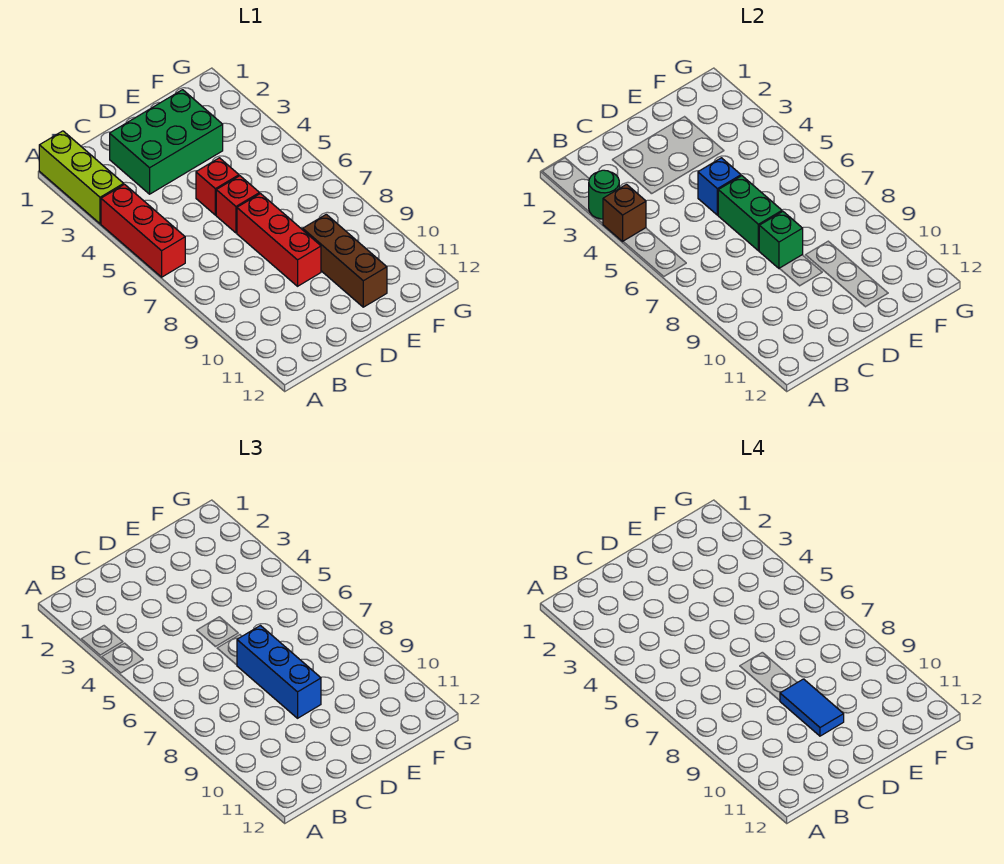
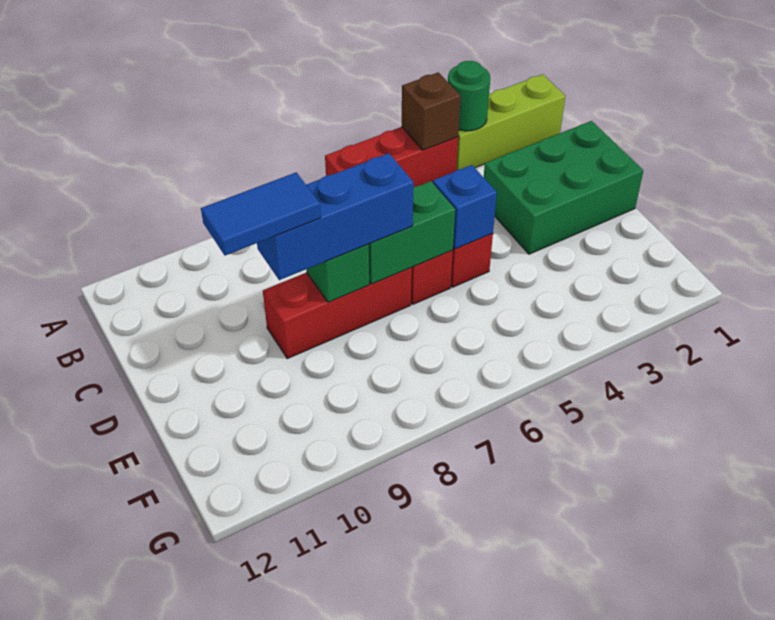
green 2x3 brick [110,90,223,194] -> green 2x3 brick turned to [484,121,643,254]
brown 1x3 brick [303,214,387,307] -> none

